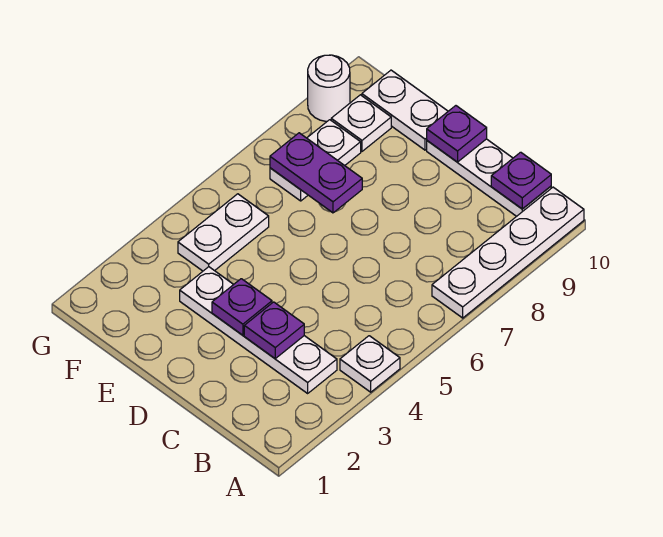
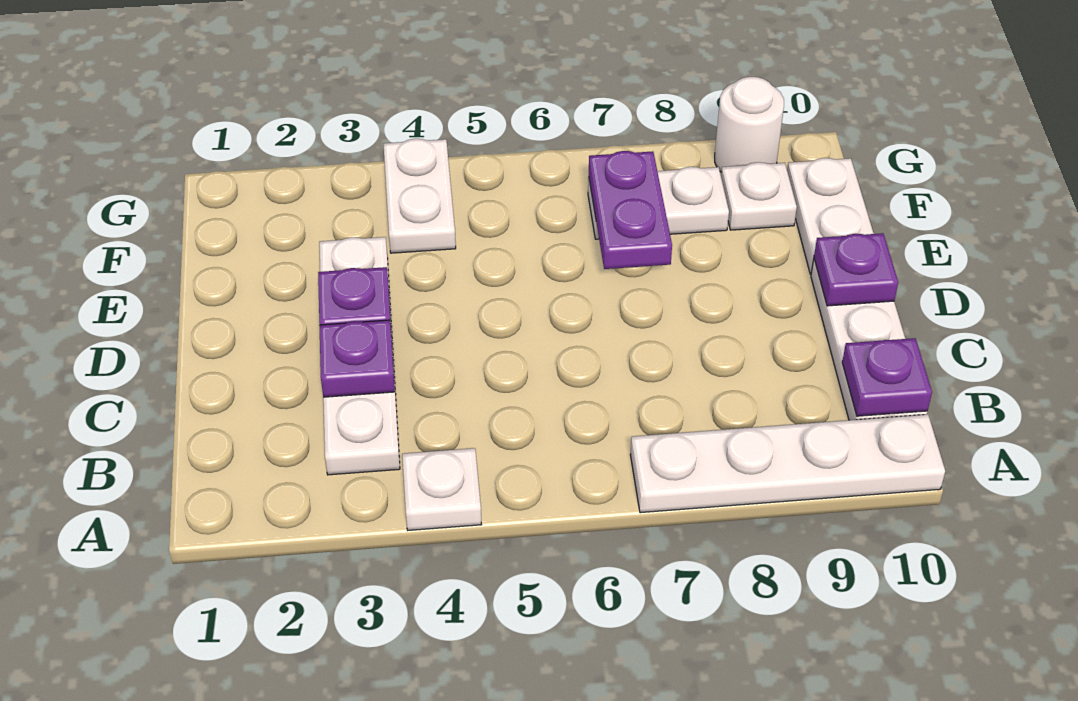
white 1x2 plate [178,194,269,271] -> white 1x2 plate turned to [384,139,456,253]

